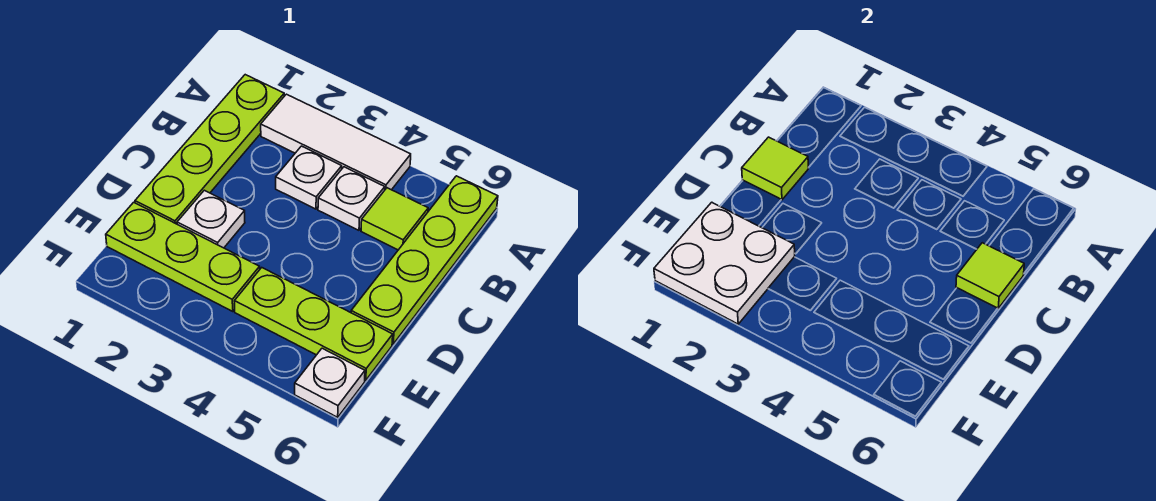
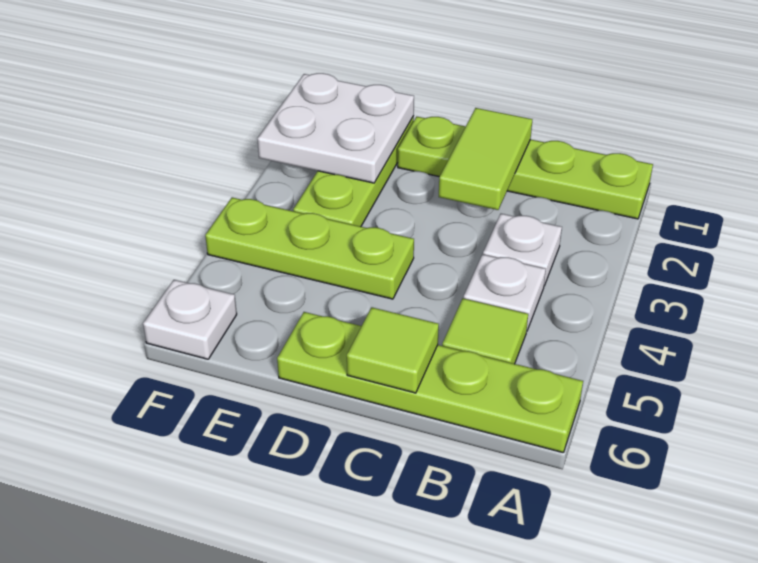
white 1x3 tile [261,94,411,190] -> none
lime 1x1 tile [742,137,809,200] -> lime 1x2 tile [439,108,532,210]
white 1x1 plate [177,190,245,248] -> none
lime 1x3 plate [235,268,393,380] -> lime 1x3 plate turned to [205,197,414,299]

